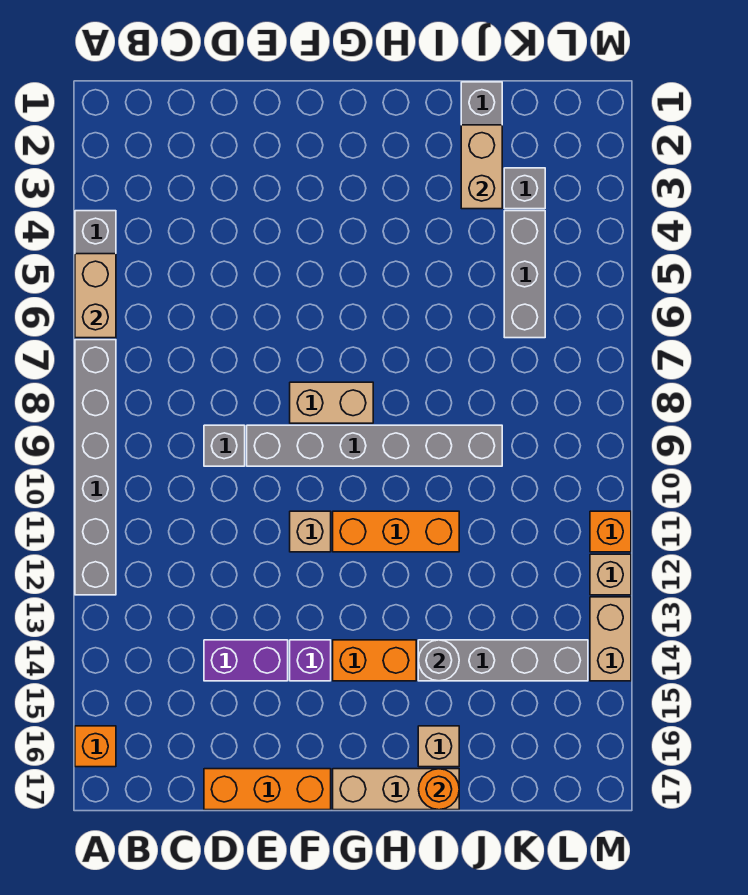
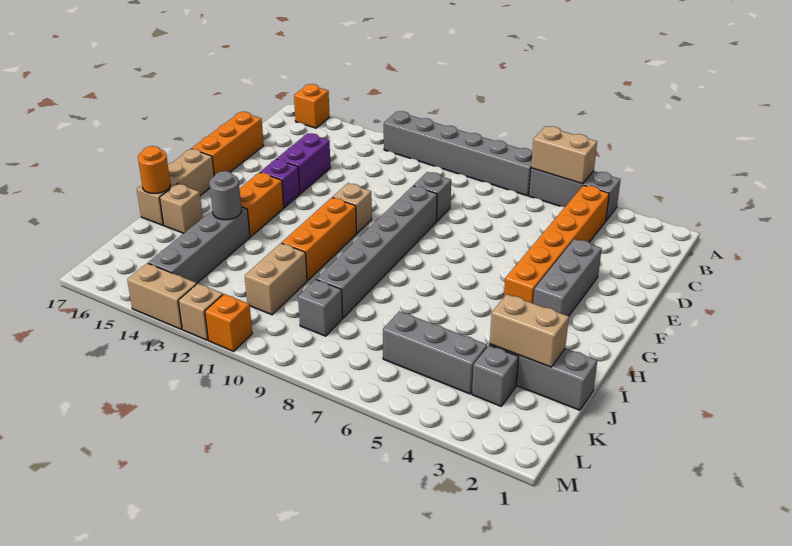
none -> orange 1x6 brick [504,185,609,303]
none -> grey 1x3 brick [533,239,602,316]
tan 1x2 brick [290,382,373,423] -> tan 1x2 brick moved to [245,243,307,315]
none -> grey 1x1 brick [298,280,343,336]

